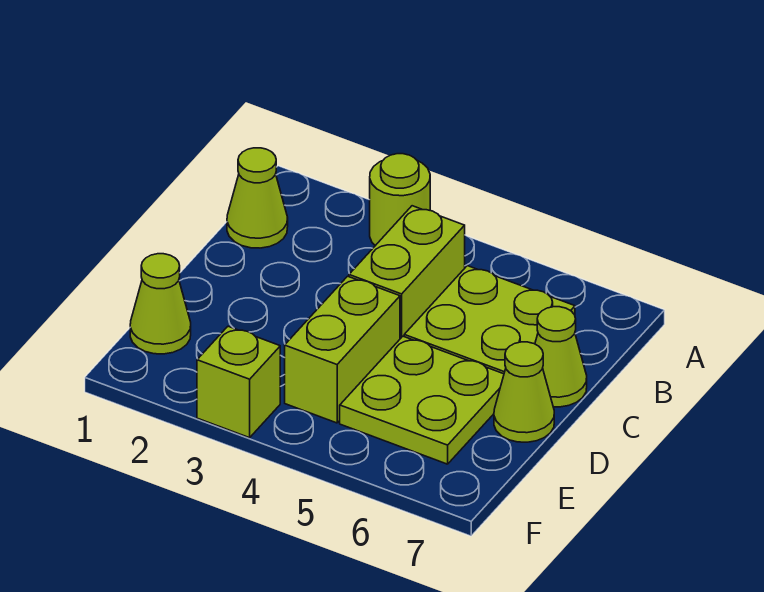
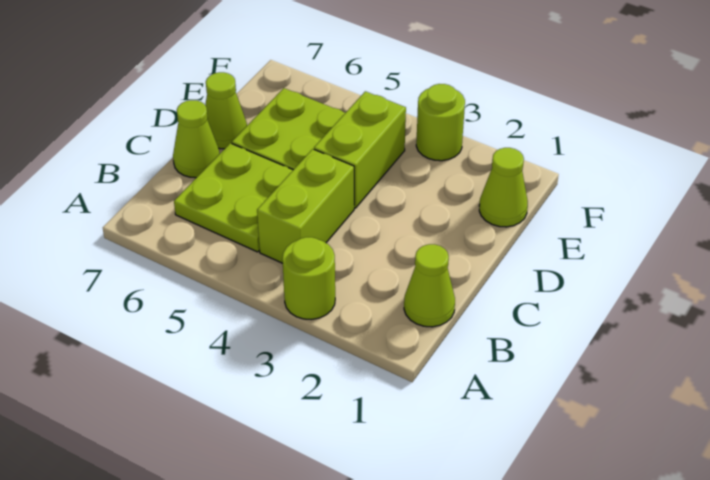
lime 1x1 brick [197,326,280,438] -> lime 1x1 round brick [416,84,465,161]

